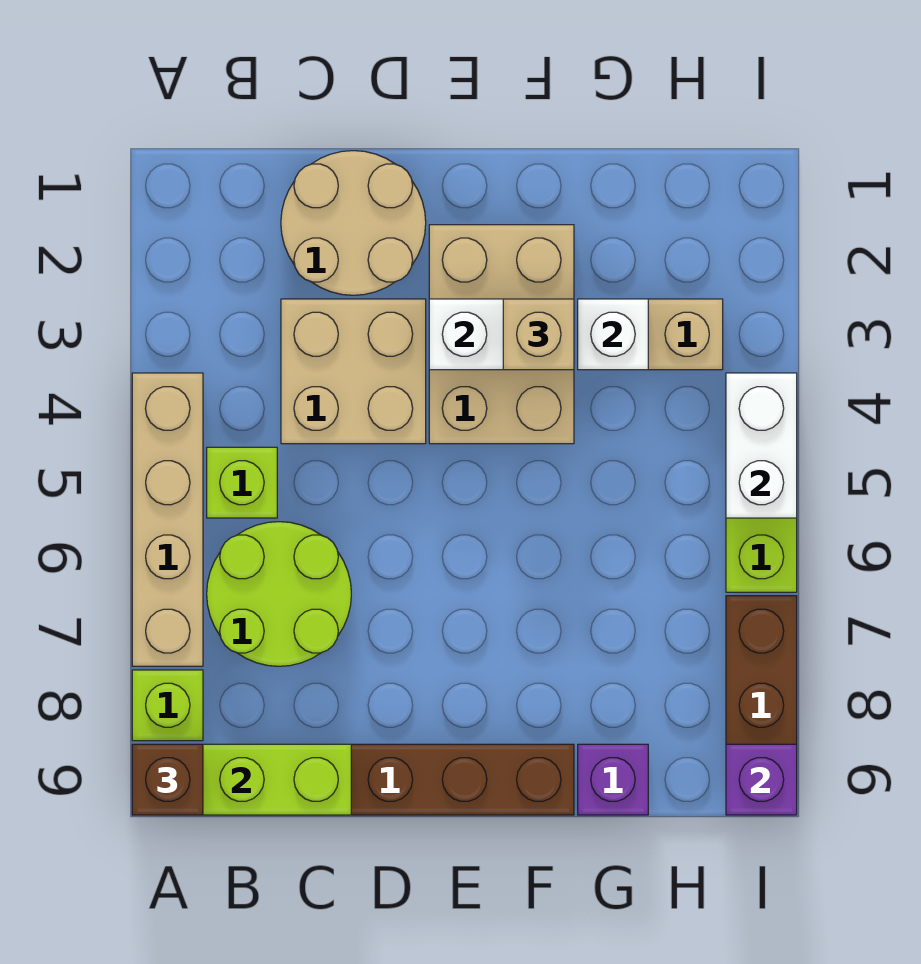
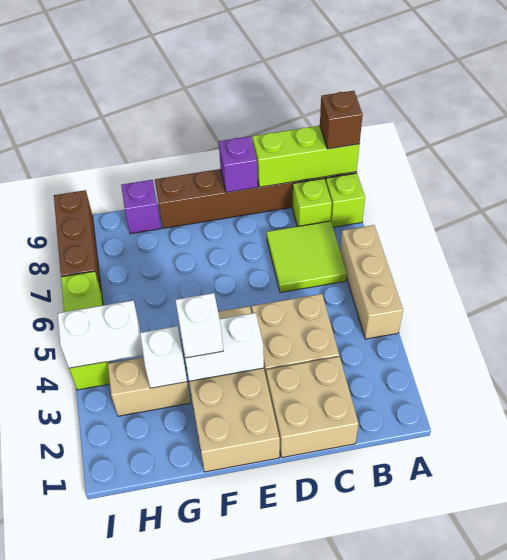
tan 1x4 brick [132,373,203,666] -> tan 1x3 brick [340,225,403,339]
lime 1x1 brick [207,447,277,518] -> lime 1x1 brick moved to [292,178,332,226]
lime 2x2 round brick [207,522,351,666] -> lime 2x2 tile [267,221,347,293]
tan 2x2 round brick [281,151,426,295] -> tan 2x2 brick [266,357,358,458]
tan 2x3 brick [429,225,574,444] -> tan 2x4 brick [178,306,280,472]
tan 1x1 brick [503,299,574,370] -> white 1x1 brick [176,293,223,358]
white 1x2 brick [726,373,797,518] -> white 1x2 brick turned to [57,301,143,368]
purple 1x1 brick [726,744,797,815] -> purple 1x1 brick moved to [219,136,258,193]

